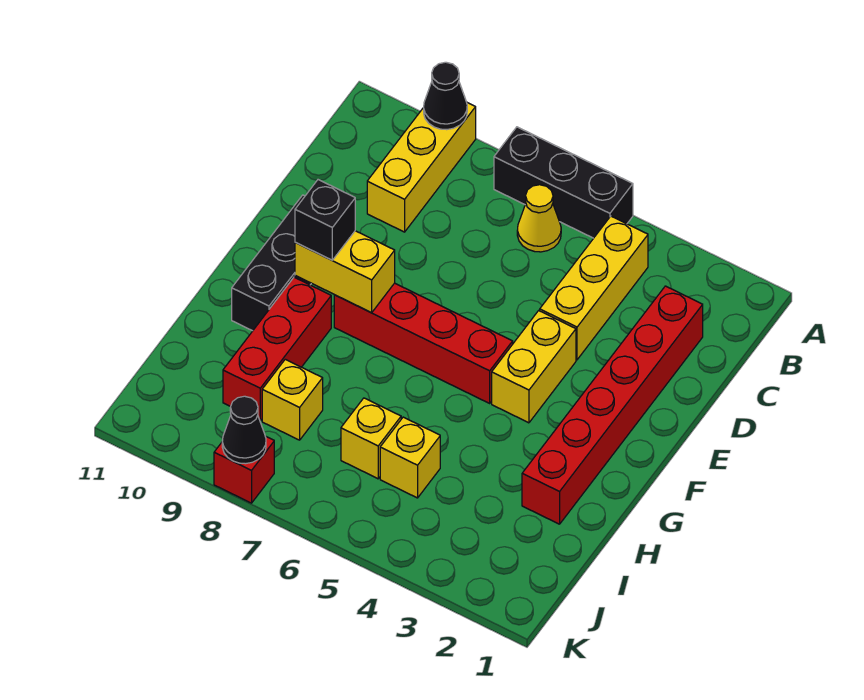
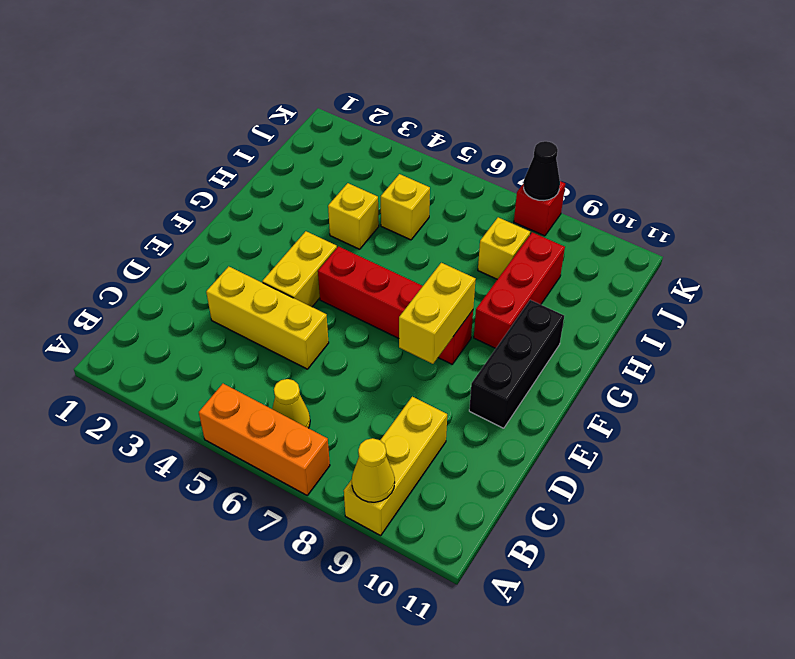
black 1x3 brick [494,127,633,238] -> orange 1x3 brick [199,384,330,495]
black 1x1 cone [424,62,467,130] -> yellow 1x1 cone [352,438,395,502]
yellow 1x3 brick [540,216,648,360] -> yellow 1x3 brick turned to [206,266,329,369]
red 1x6 brick [522,286,703,524] -> none
yellow 1x2 brick [295,231,395,313] -> yellow 1x2 brick turned to [399,263,476,364]
black 1x1 brick [295,180,355,260] -> none
yellow 1x1 brick [341,398,401,479] -> yellow 1x1 brick moved to [328,183,379,249]

